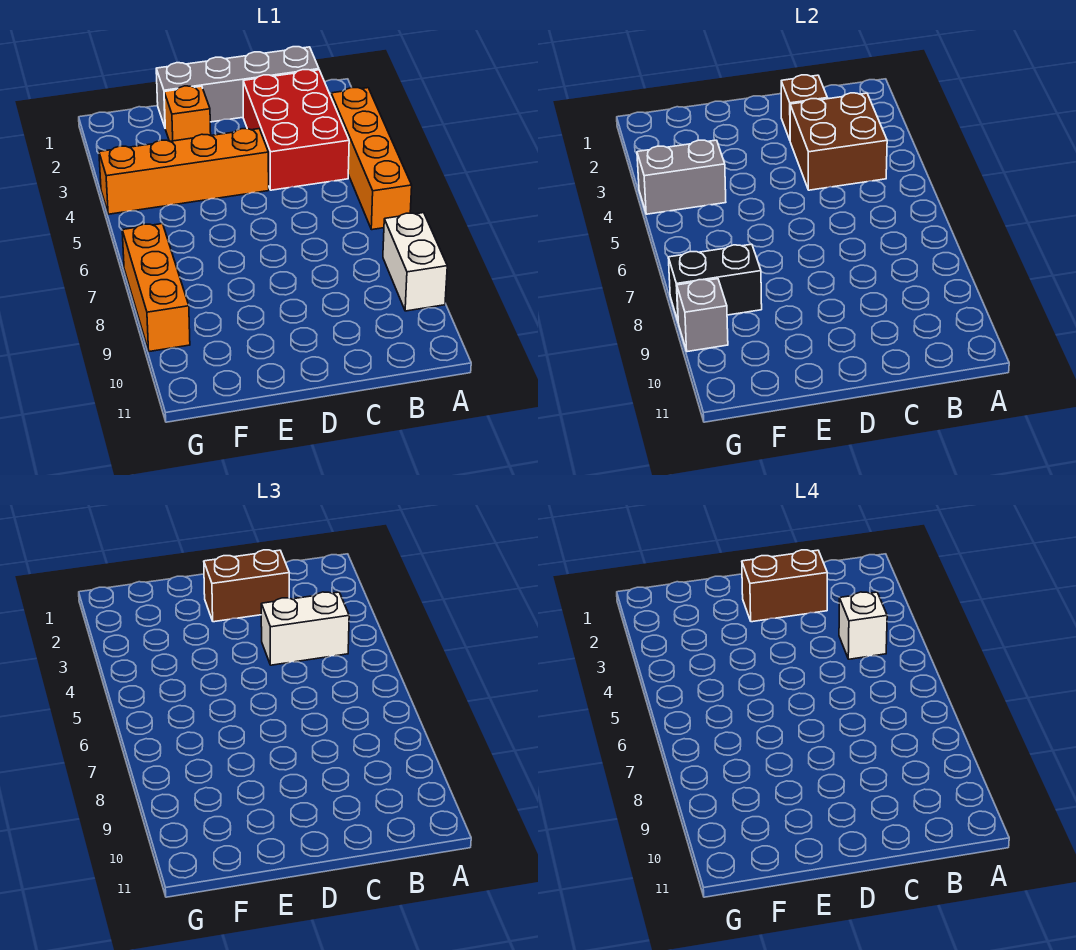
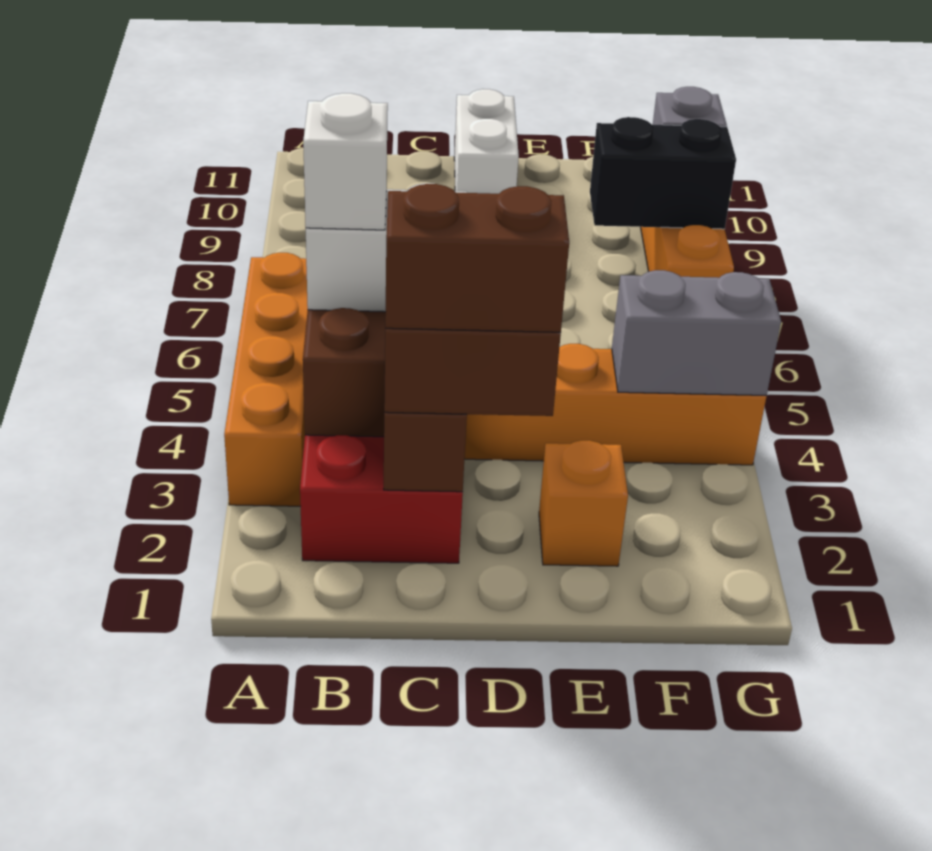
white 1x2 brick [383,213,447,311] -> white 1x2 brick moved to [454,89,519,194]
grey 1x4 brick [156,47,319,127] -> none

